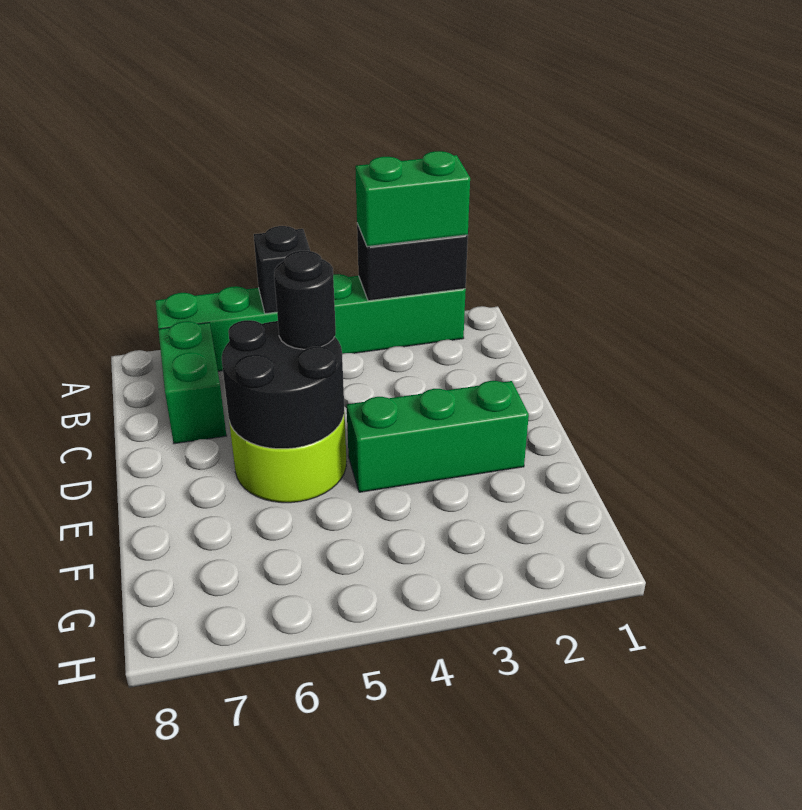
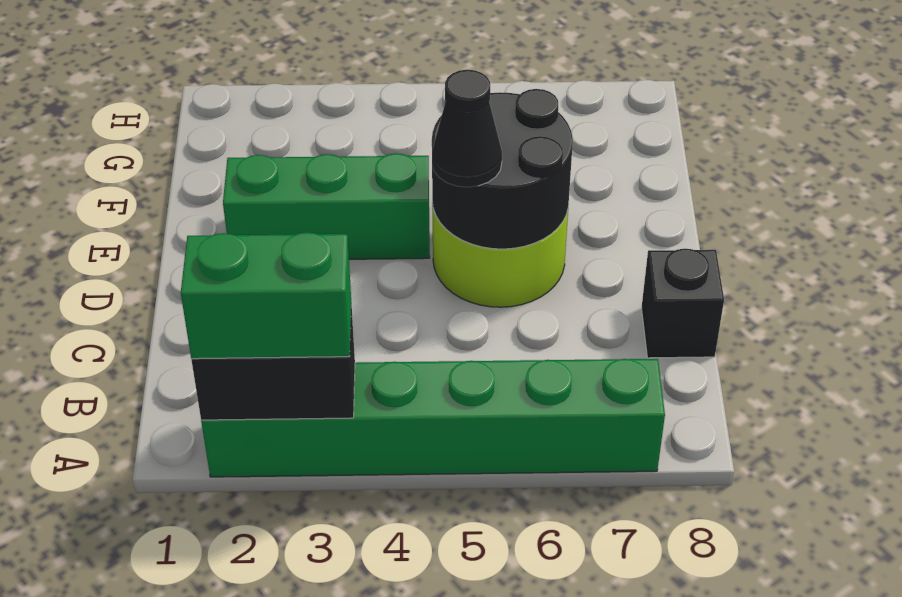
black 1x1 brick [254,226,310,314] -> black 1x1 brick moved to [642,249,724,358]
green 1x2 brick [158,321,227,444] -> none
black 1x1 round brick [274,251,336,349] -> black 1x1 cone [432,70,502,187]

